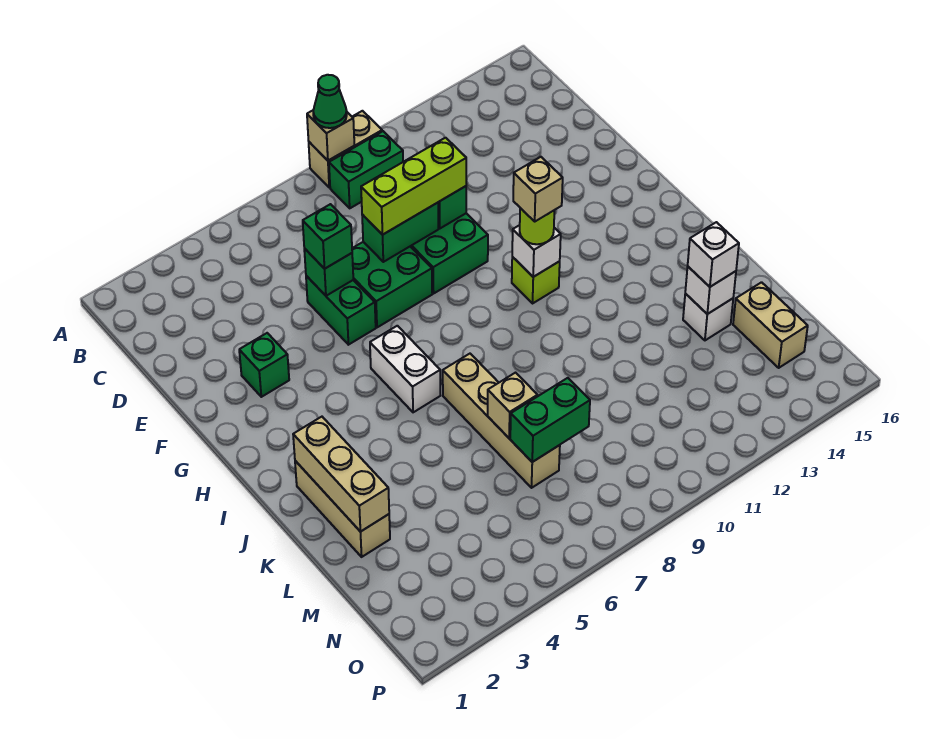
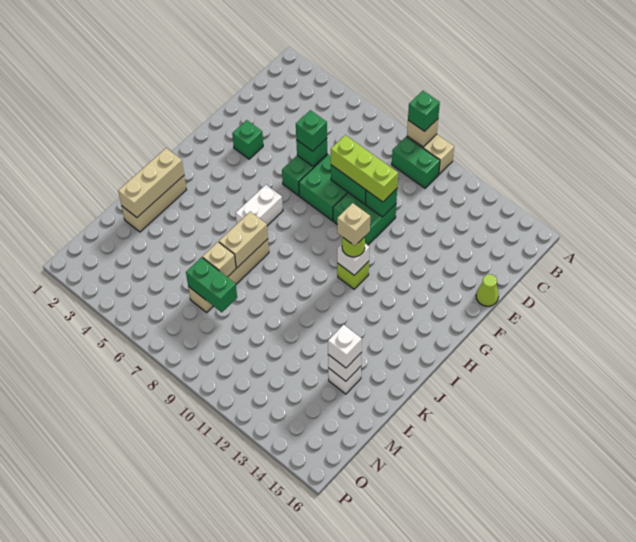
green 1x1 cone [313,75,347,128] -> green 1x1 brick [408,91,440,131]
none -> lime 1x1 cone [476,274,499,306]
tan 1x2 brick [733,282,808,368] -> tan 1x2 brick moved to [219,212,268,268]

